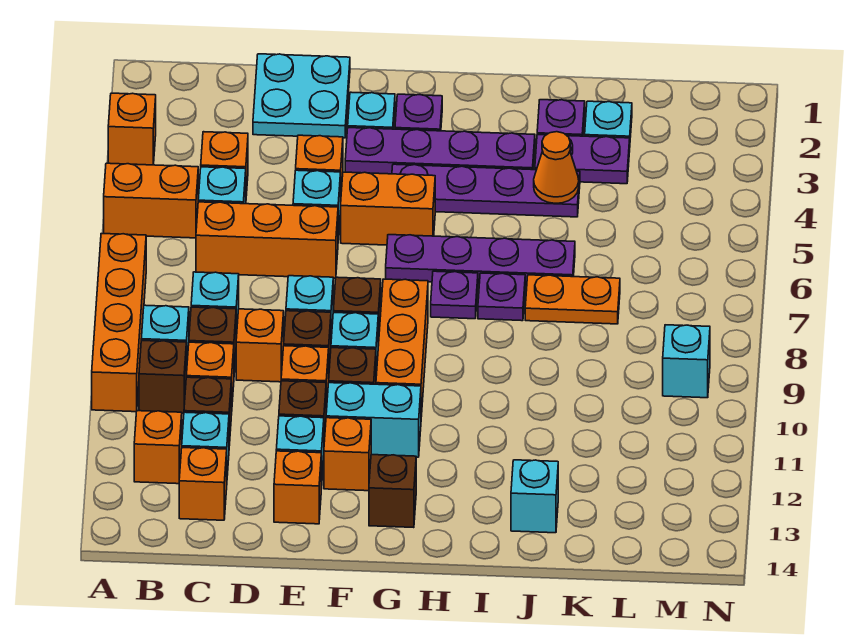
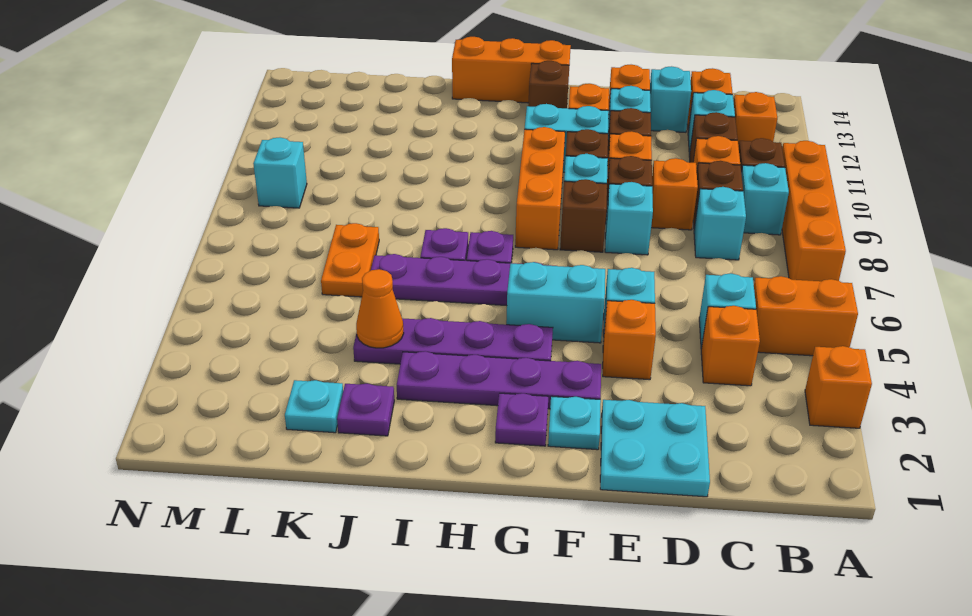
orange 1x3 brick [196,202,338,278] -> orange 1x3 brick moved to [452,37,571,103]
orange 1x2 brick [341,172,435,245] -> cyan 1x2 brick [506,262,605,343]
purple 1x2 plate [535,135,630,184] -> none
orange 1x2 plate [525,275,620,324] -> orange 1x2 plate turned to [321,223,379,297]
cyan 1x1 brick [511,460,558,533] -> cyan 1x1 brick moved to [650,66,691,132]

